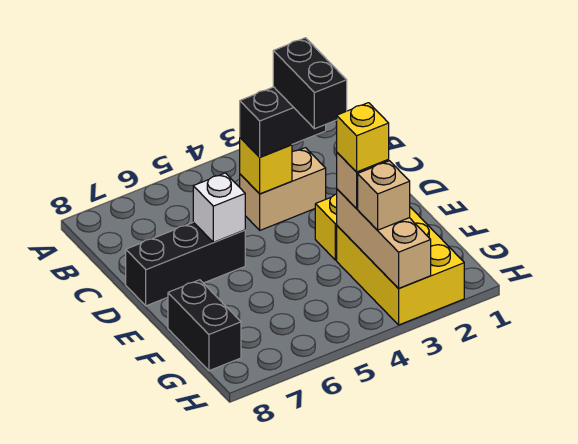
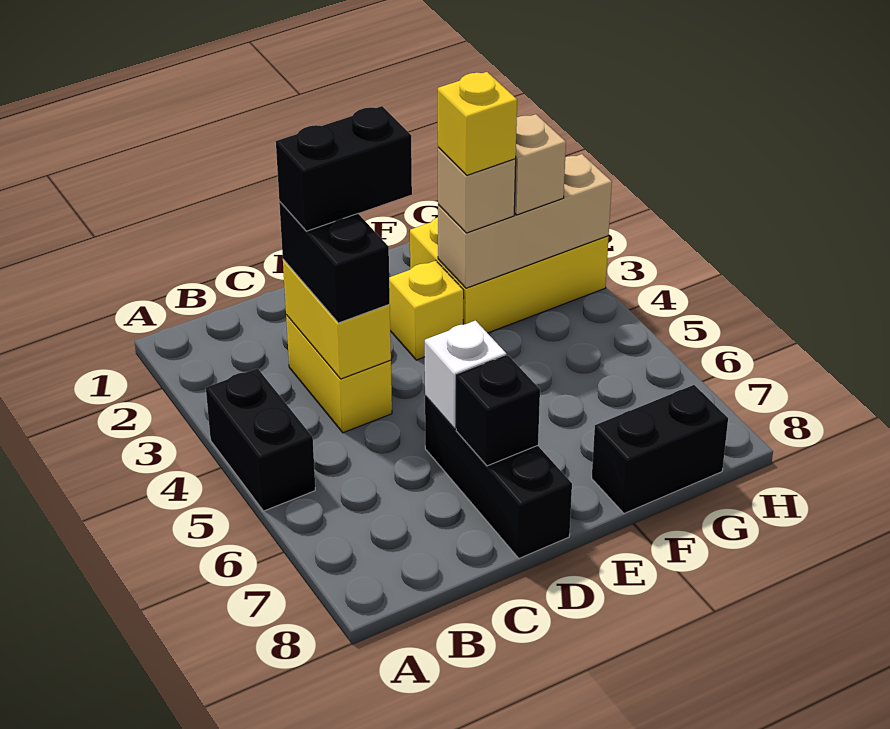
none -> black 1x2 brick [206,368,315,511]
tan 1x2 brick [240,148,326,230] -> yellow 1x2 brick [286,315,392,433]
yellow 1x1 brick [240,138,292,194] -> yellow 1x2 brick [283,260,391,379]
none -> black 1x1 brick [456,355,540,466]

